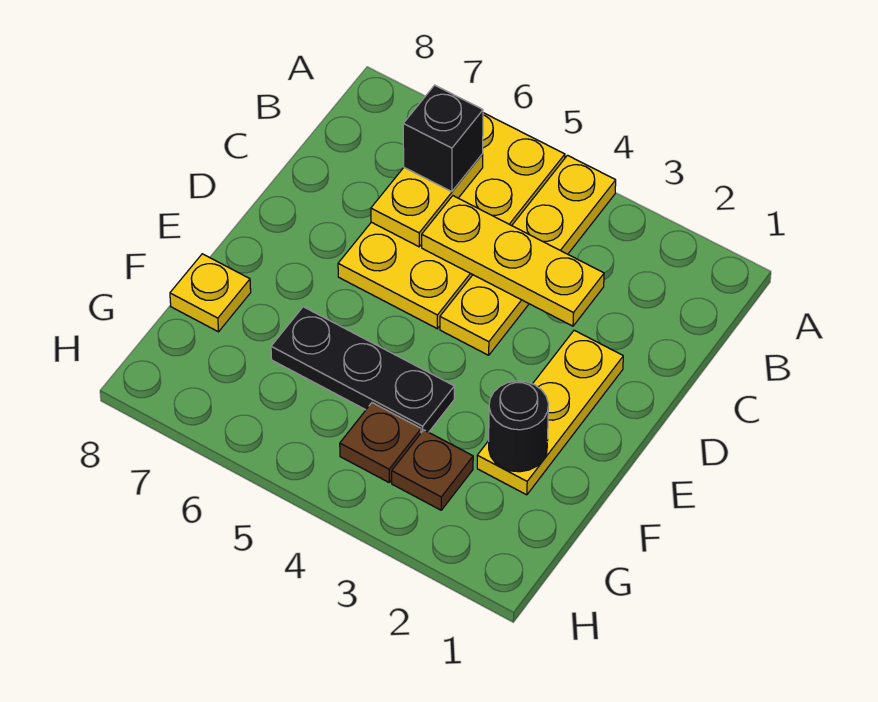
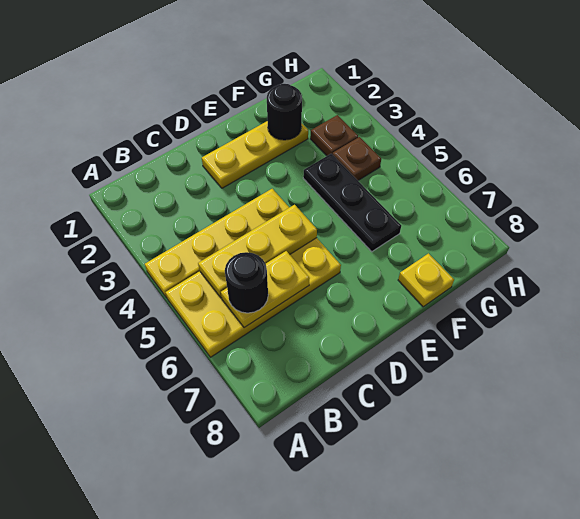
black 1x1 brick [403,85,483,192] -> black 1x1 round brick [225,252,268,313]
yellow 1x3 plate [422,196,604,326] -> yellow 1x3 plate turned to [198,205,317,298]

